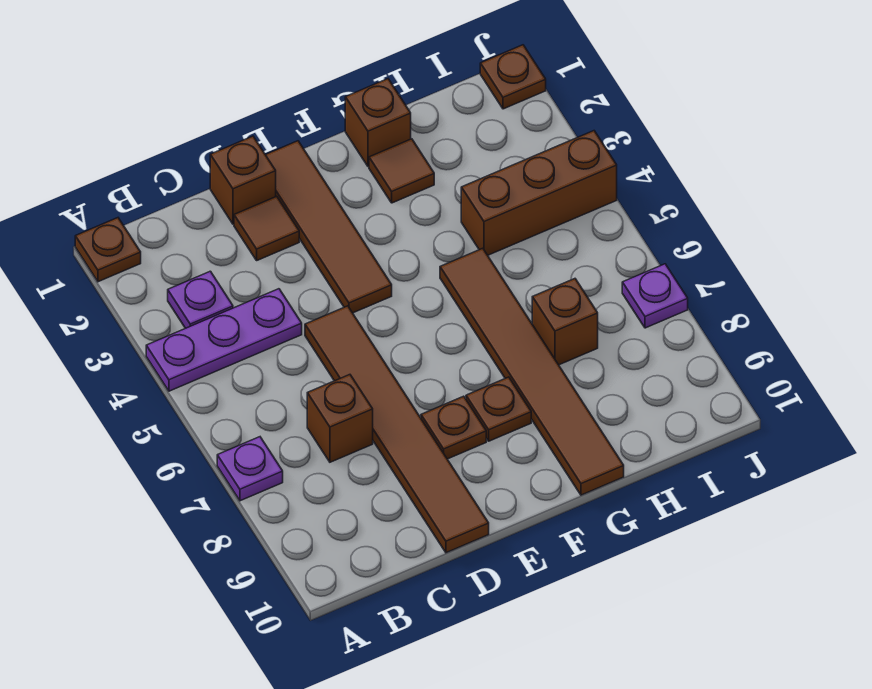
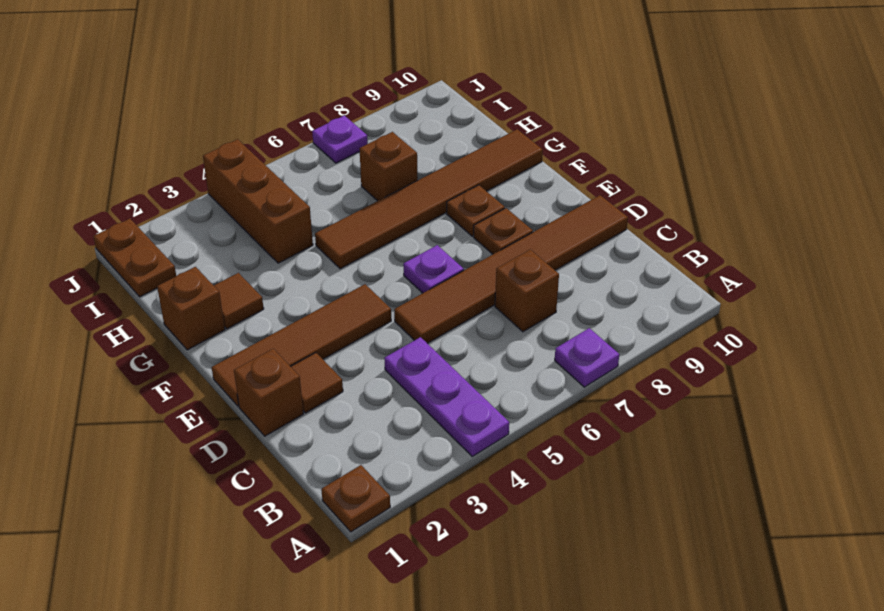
purple 1x1 plate [168,271,233,328] -> purple 1x1 plate moved to [403,245,464,293]
brown 1x1 plate [480,45,546,109] -> brown 1x2 plate [93,219,176,297]

